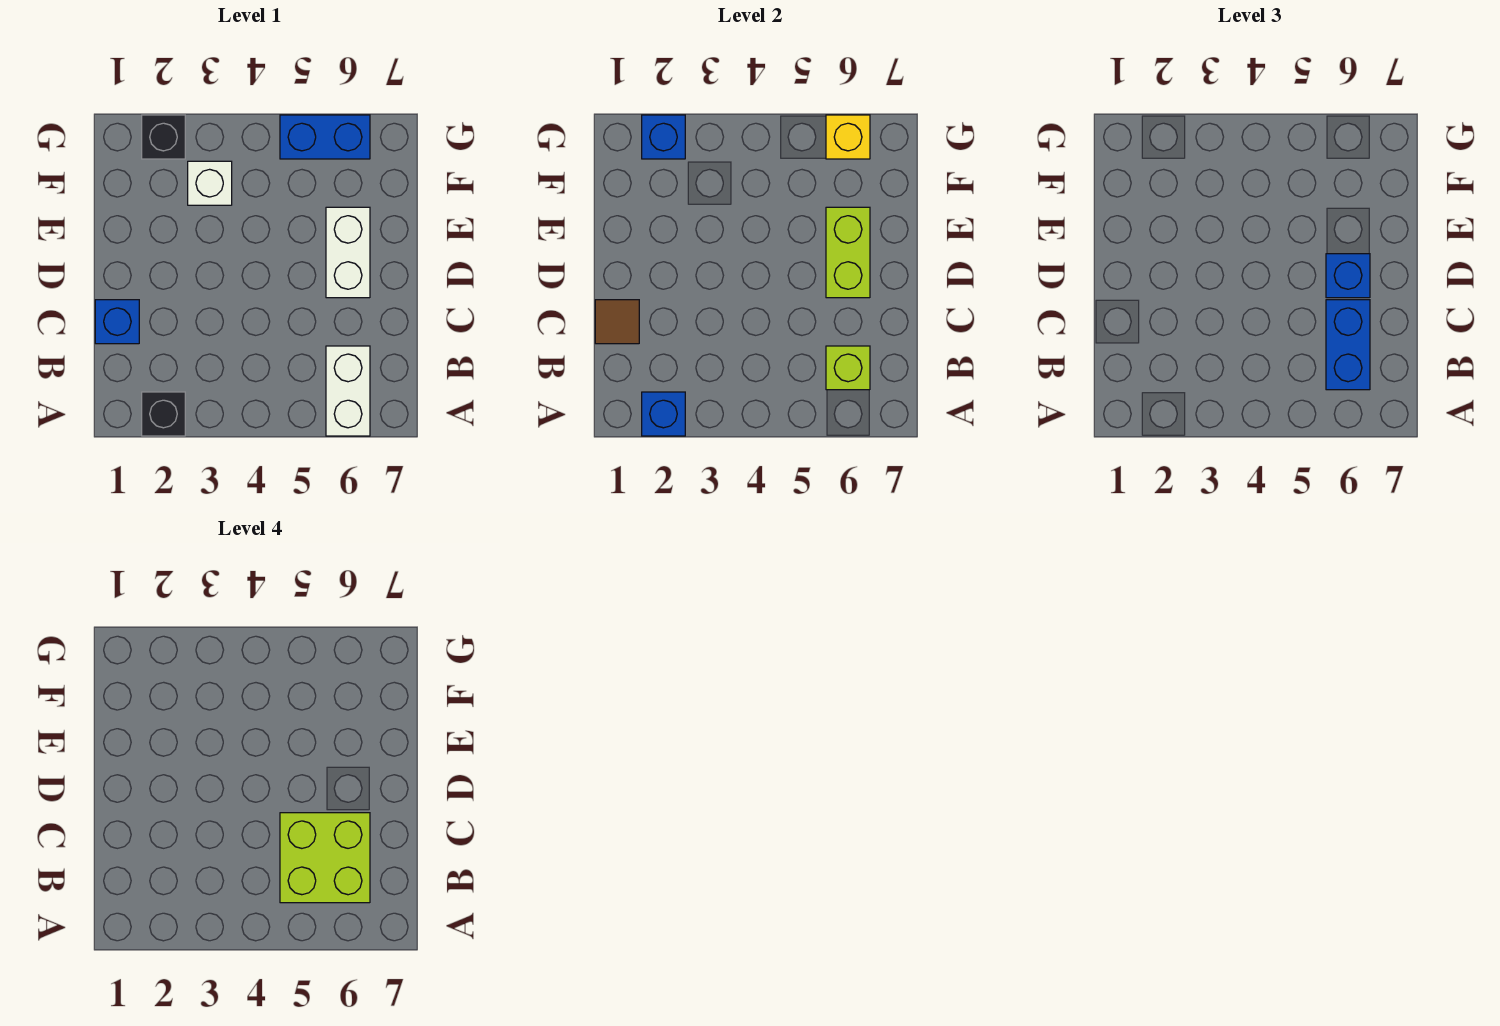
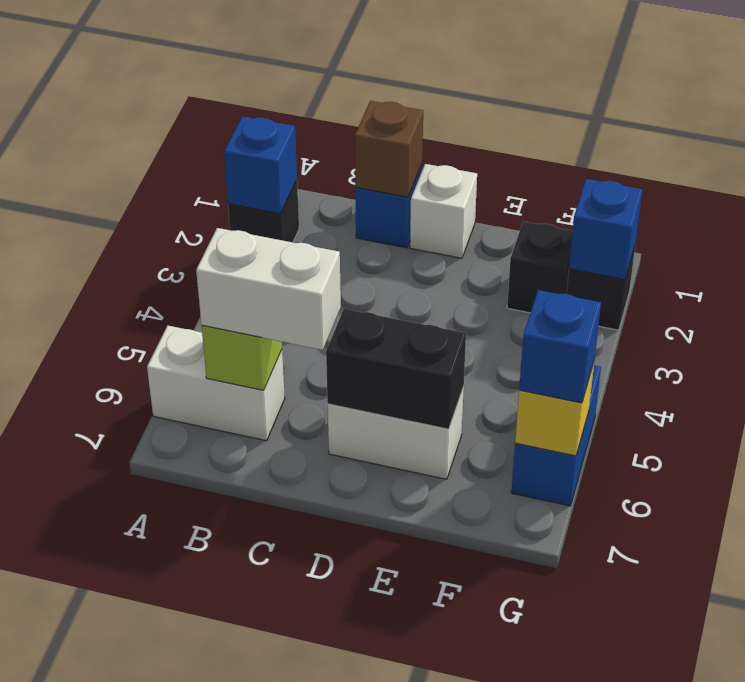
lime 2x2 brick [280,813,370,903] -> none
blue 1x2 brick [1326,300,1370,390] -> white 1x2 brick [196,228,341,350]
brown 1x1 tile [595,300,639,344] -> brown 1x1 brick [355,101,423,197]
lime 1x2 brick [826,207,870,298] -> black 1x2 brick [326,309,466,429]
blue 1x1 brick [1326,254,1370,298] -> blue 1x1 brick moved to [519,290,601,403]
none -> black 1x1 brick [507,221,573,313]
white 1x1 brick [188,161,232,205] -> white 1x1 brick moved to [410,164,477,258]

